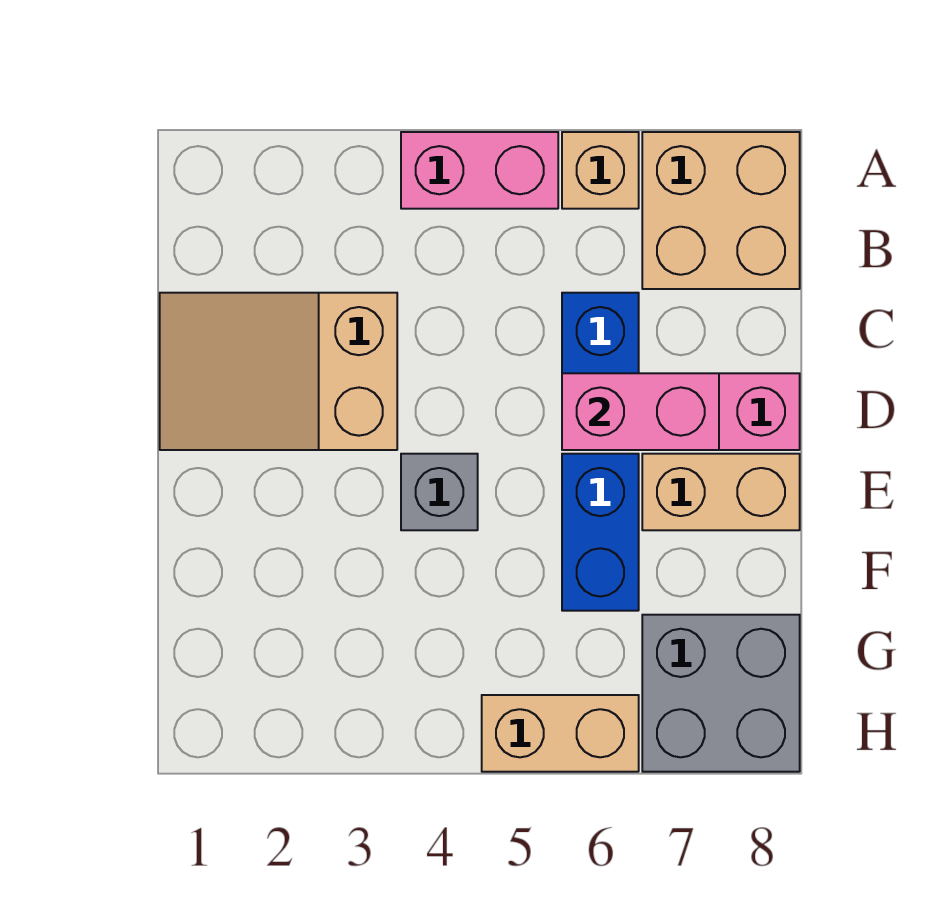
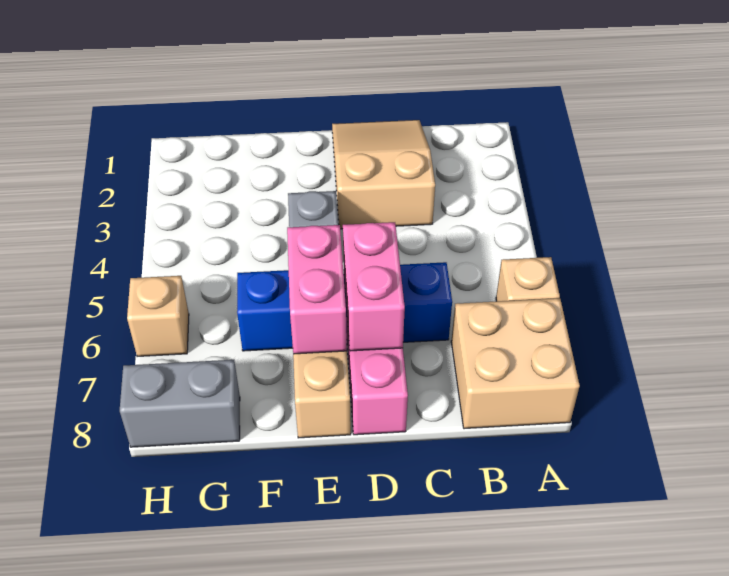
pink 1x2 brick [401,132,558,209] -> pink 1x2 brick moved to [287,225,347,354]
grey 2x2 brick [642,615,800,772] -> grey 1x2 brick [120,360,240,447]
tan 1x2 brick [482,695,639,772] -> tan 1x1 brick [127,276,189,357]

